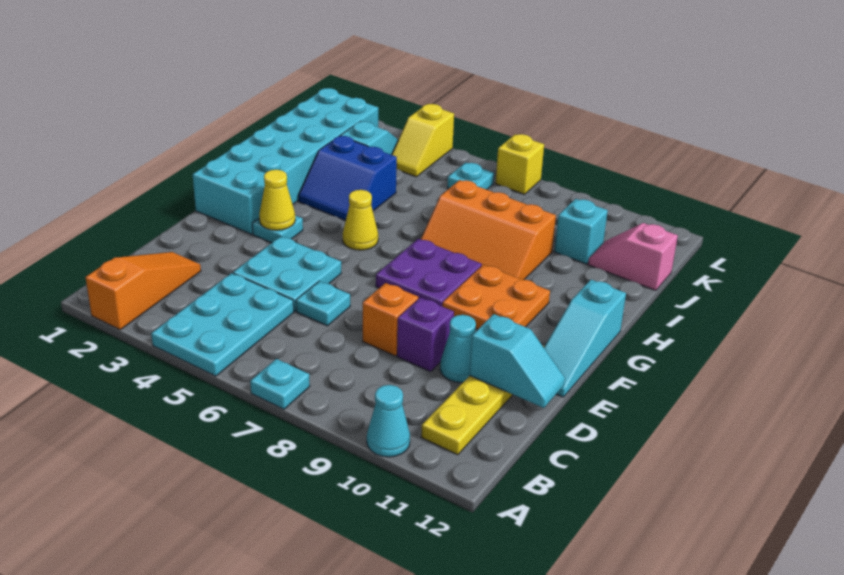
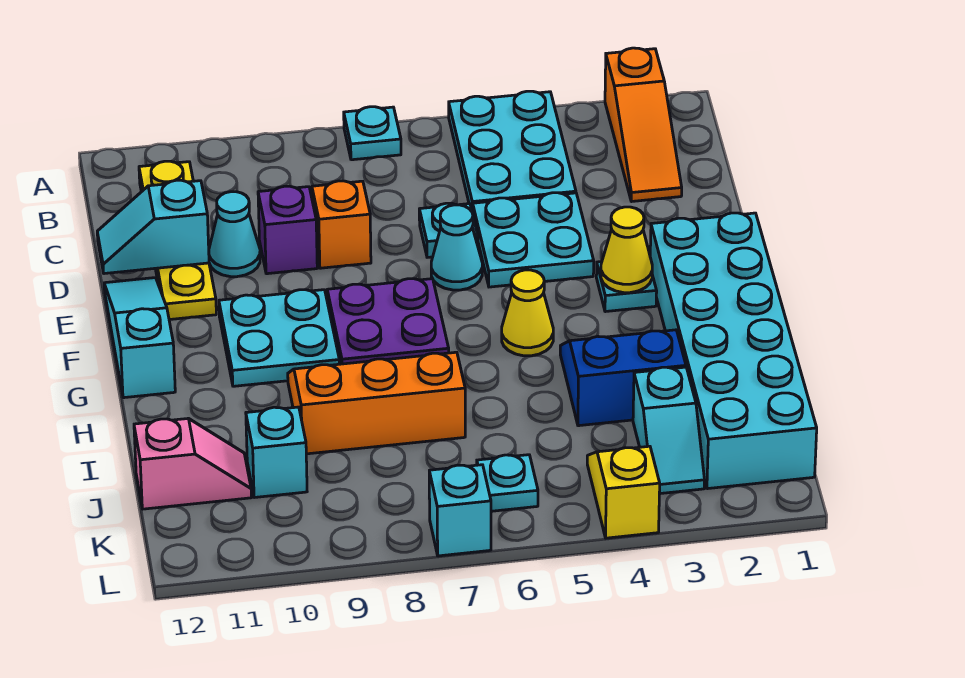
cyan 1x1 cone [367,385,410,457] -> cyan 1x1 cone moved to [431,205,482,290]
orange 2x2 plate [442,265,550,329] -> cyan 2x2 plate [219,290,339,386]
yellow 1x1 brick [496,134,544,194] -> cyan 1x1 brick [429,465,491,556]

